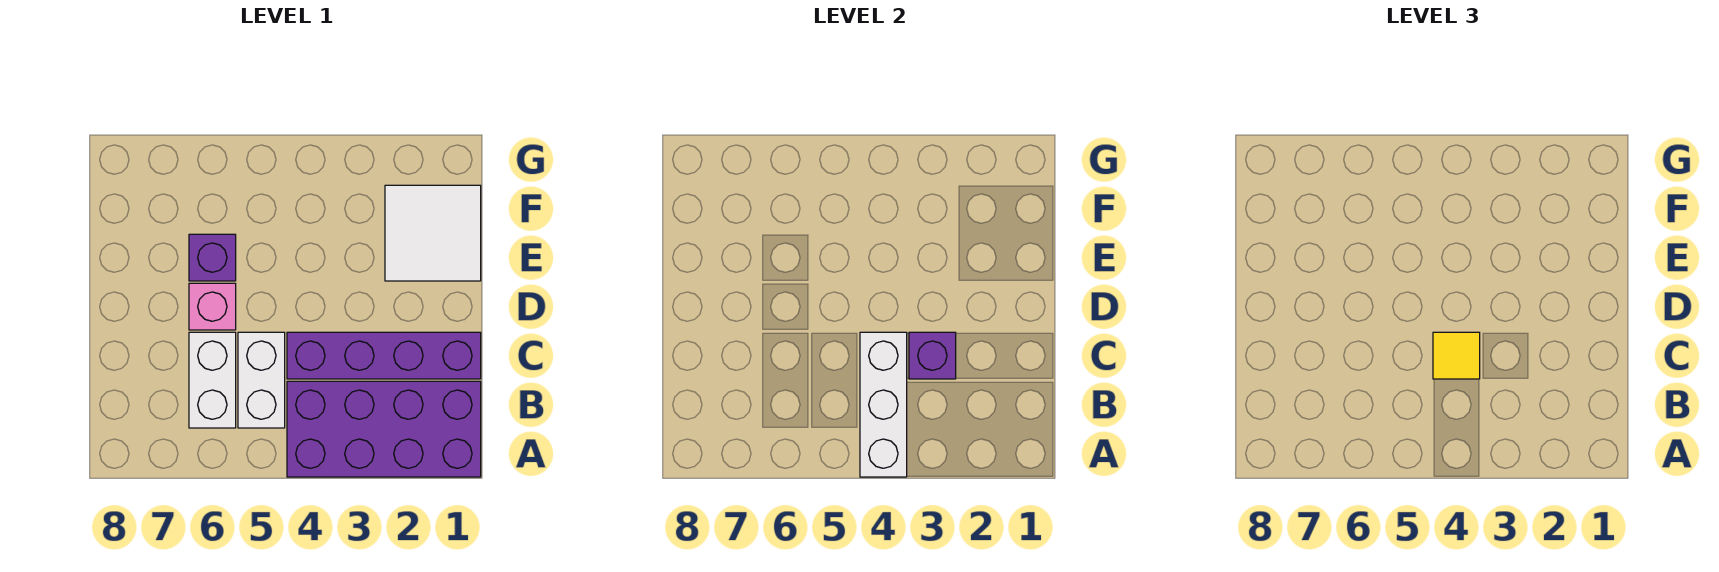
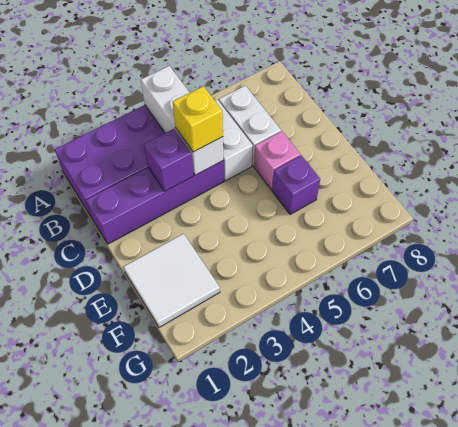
yellow 1x1 tile [1433,332,1480,379] -> yellow 1x1 brick [173,86,223,152]

